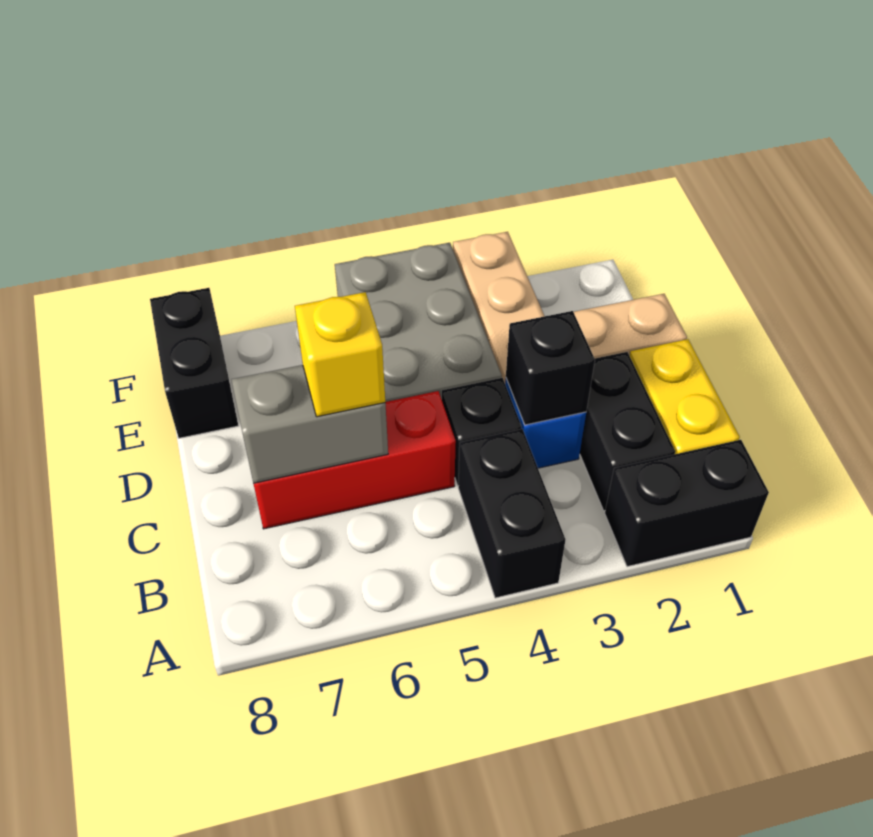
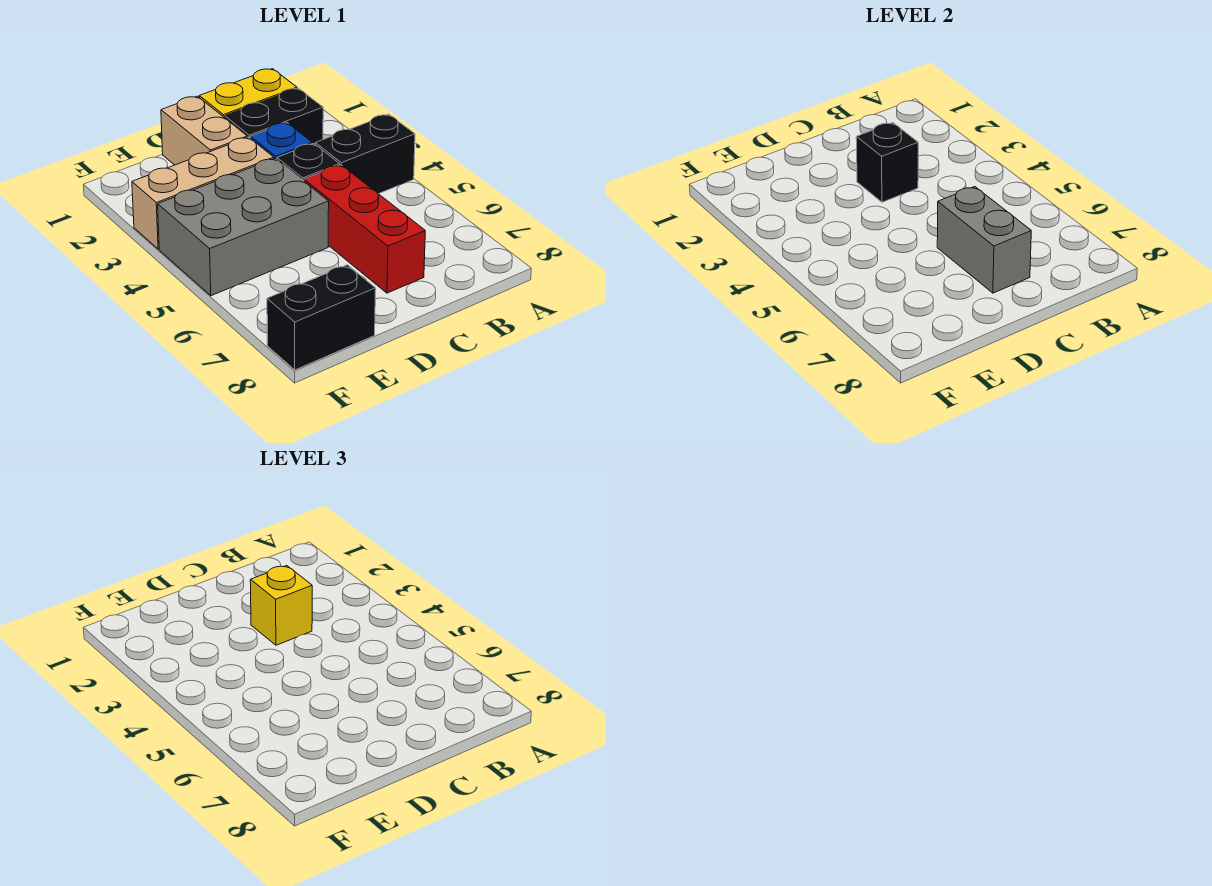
black 1x2 brick [605,440,769,567] -> none
yellow 1x1 brick [295,292,385,417] -> yellow 1x1 brick moved to [250,566,312,645]

